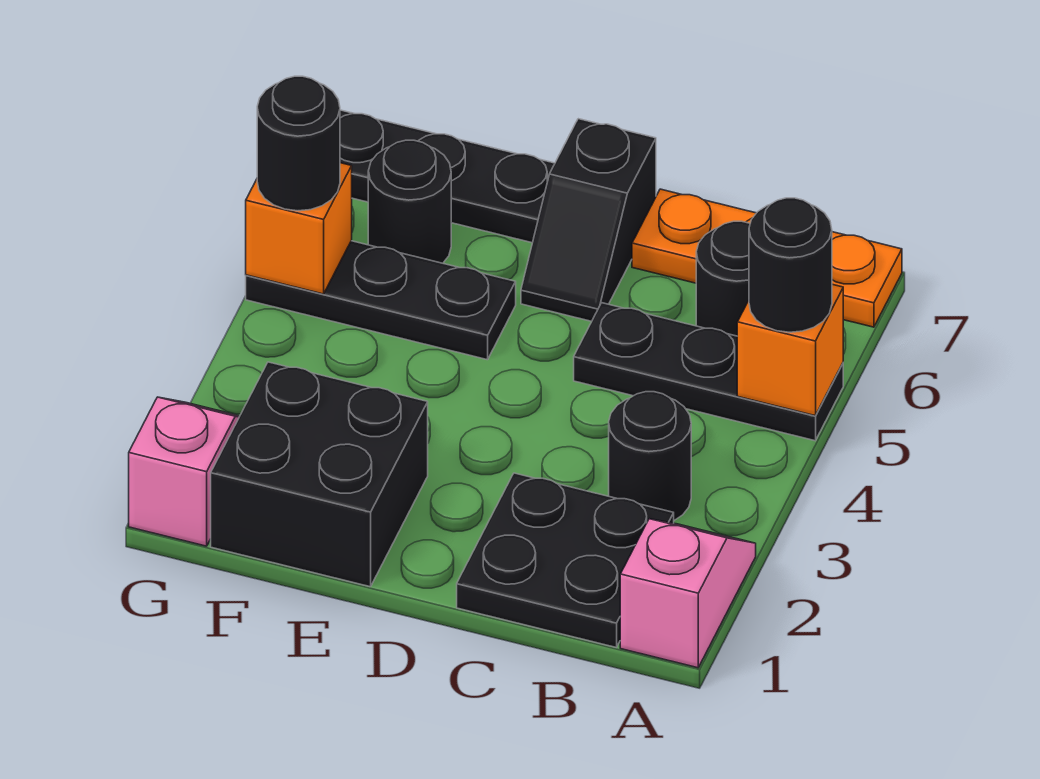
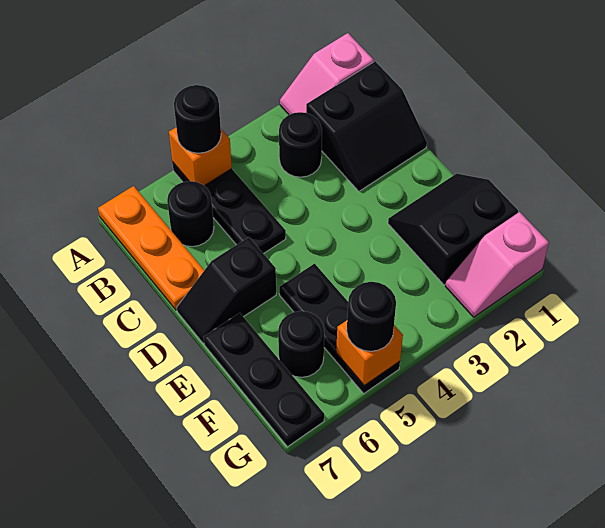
black 2x2 plate [457,473,674,647] -> black 2x2 slope [306,62,427,191]
black 1x2 slope [521,119,656,321] -> black 1x2 slope turned to [177,237,276,343]
black 2x2 brick [211,362,428,587] -> black 2x2 slope [388,174,518,285]

